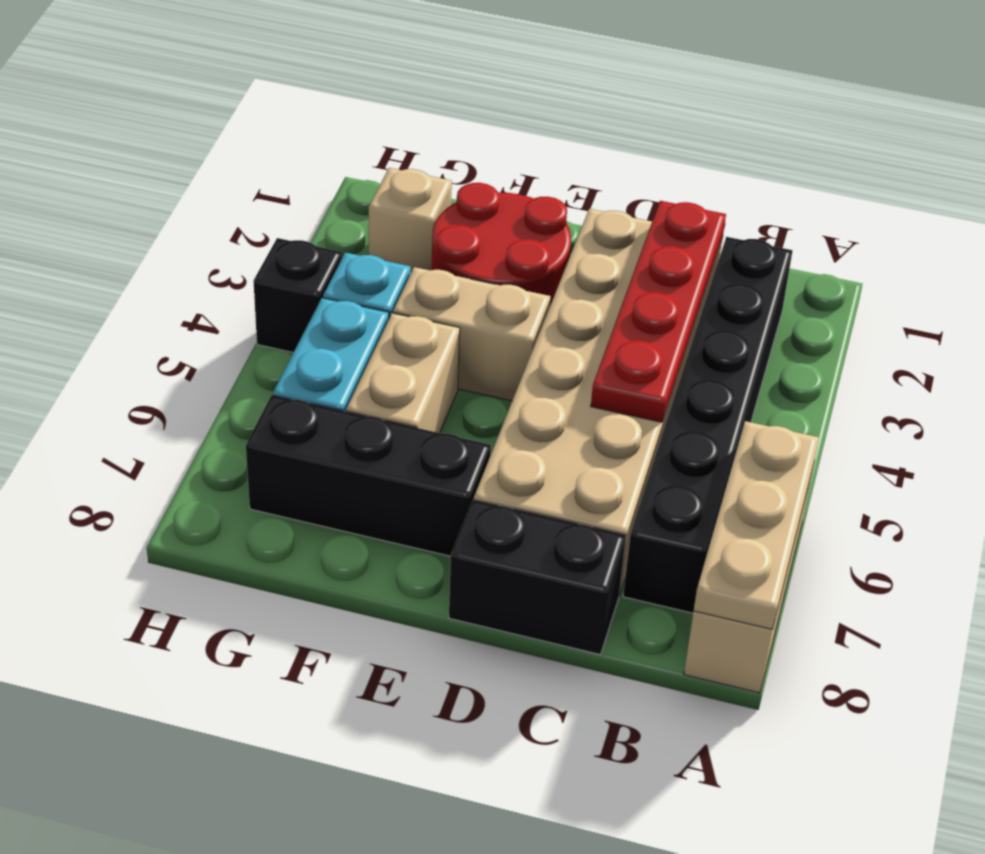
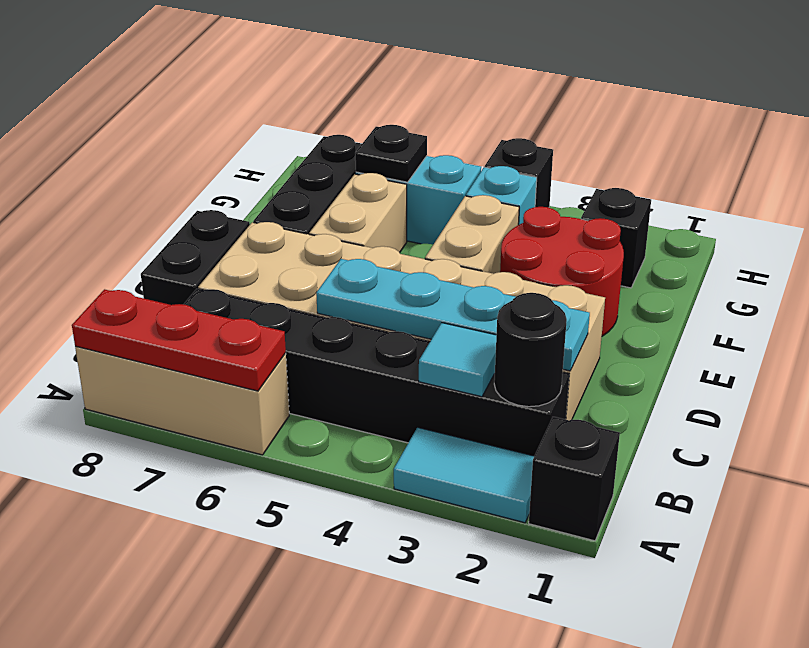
none -> black 1x1 brick [529,417,620,541]
none -> cyan 1x2 tile [394,427,534,523]
tan 1x3 plate [694,421,819,629] -> red 1x3 plate [72,289,286,391]
none -> black 1x1 round brick [494,293,567,407]
none -> cyan 1x1 tile [419,323,496,397]
red 1x4 plate [591,201,726,422] -> cyan 1x4 plate [316,259,590,371]
tan 1x2 brick [346,313,460,433] -> tan 1x2 brick turned to [309,173,407,253]
tan 1x1 brick [369,168,452,272] -> black 1x1 brick [581,188,651,288]
none -> black 1x1 plate [355,125,427,182]

